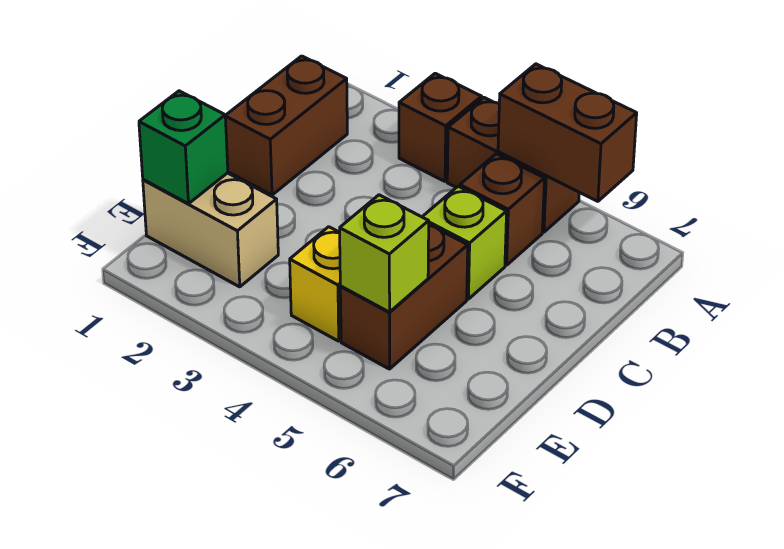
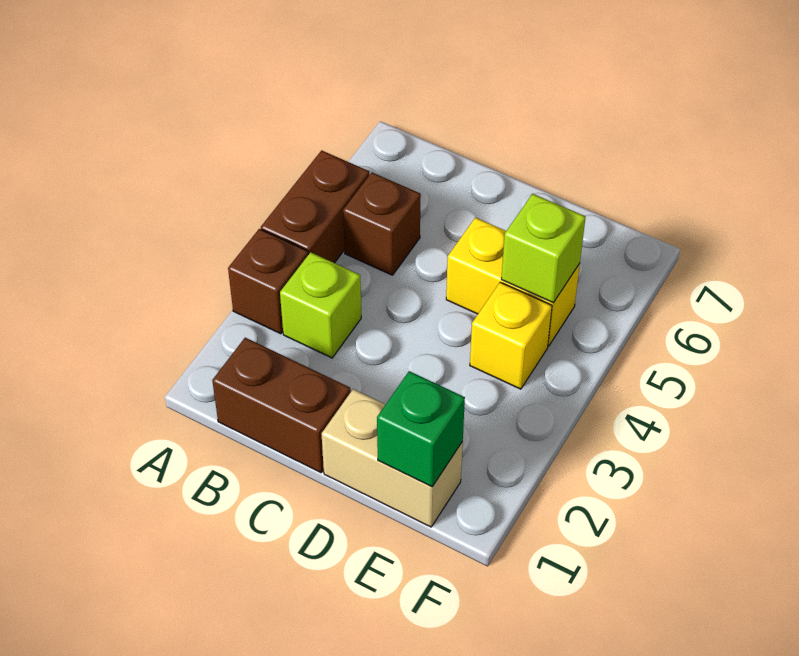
brown 1x2 brick [498,64,637,201] -> none
lime 1x1 brick [422,186,507,299] -> lime 1x1 brick moved to [280,252,361,358]
brown 1x2 brick [340,225,468,369] -> yellow 1x2 brick [446,218,580,346]
tan 1x2 brick [143,173,278,287] -> tan 1x2 brick turned to [322,389,463,527]

